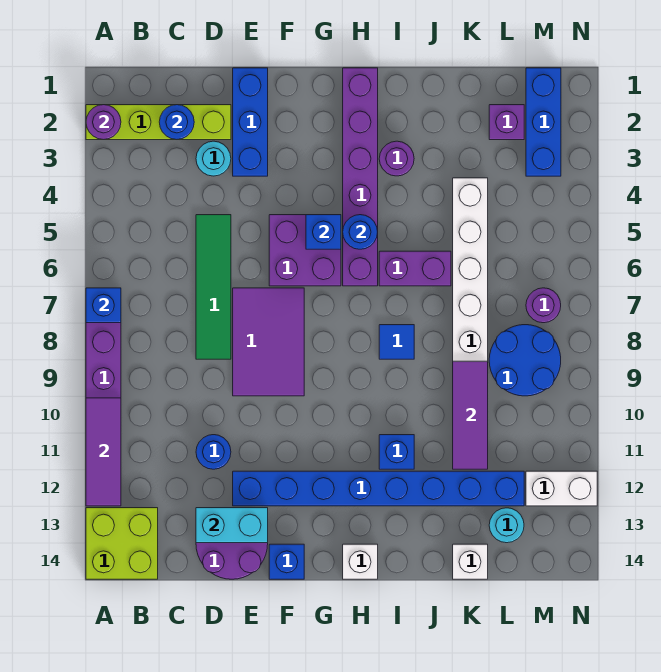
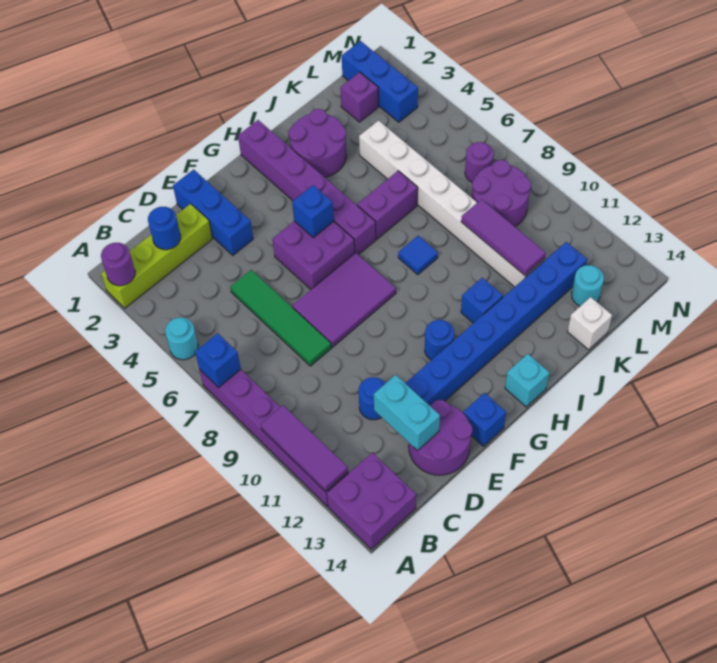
lime 2x2 brick [86,508,158,579] -> purple 2x2 brick [327,453,416,549]
cyan 1x1 round brick [196,141,231,176] -> cyan 1x1 round brick moved to [165,317,198,360]
cyan 1x2 brick [196,508,268,543] -> cyan 1x2 brick turned to [374,375,440,451]
purple 2x3 tile [233,288,304,396] -> purple 2x3 tile turned to [292,253,396,347]
blue 1x1 round brick [343,215,378,249] -> blue 1x1 round brick moved to [425,320,454,360]
white 1x1 brick [343,544,378,579] -> cyan 1x1 brick [505,354,549,407]
purple 1x1 round brick [379,141,414,176] -> purple 2x2 round brick [289,109,346,177]
blue 2x2 round brick [489,325,561,396] -> purple 2x2 round brick [472,160,531,226]
white 1x2 brick [526,471,597,506] -> none

